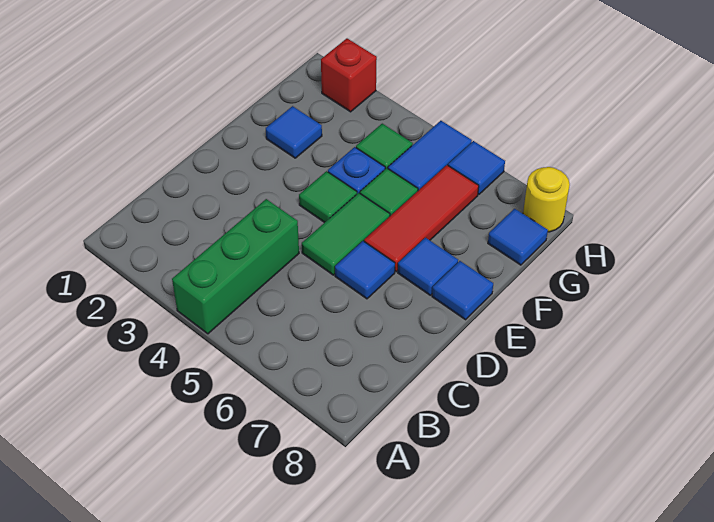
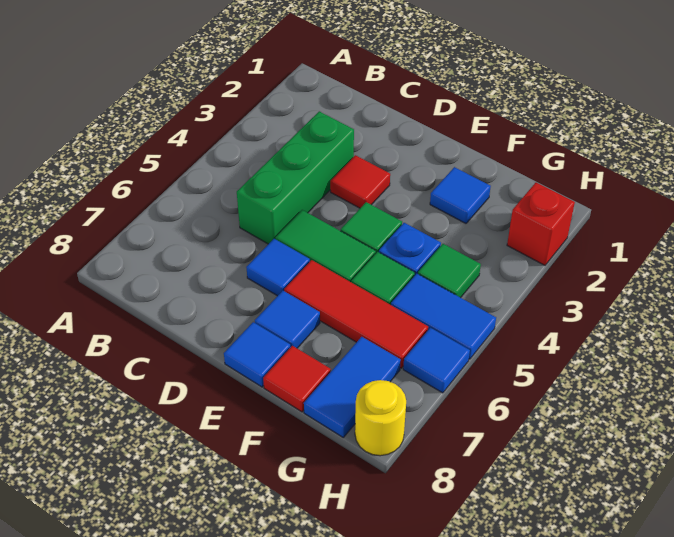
green 1x3 brick [172,199,299,334] -> green 1x3 brick turned to [237,111,354,244]
none -> red 1x1 tile [330,155,390,208]
none -> red 1x1 tile [263,346,331,412]
blue 1x1 tile [488,209,548,265] -> blue 1x2 tile [304,337,401,437]

